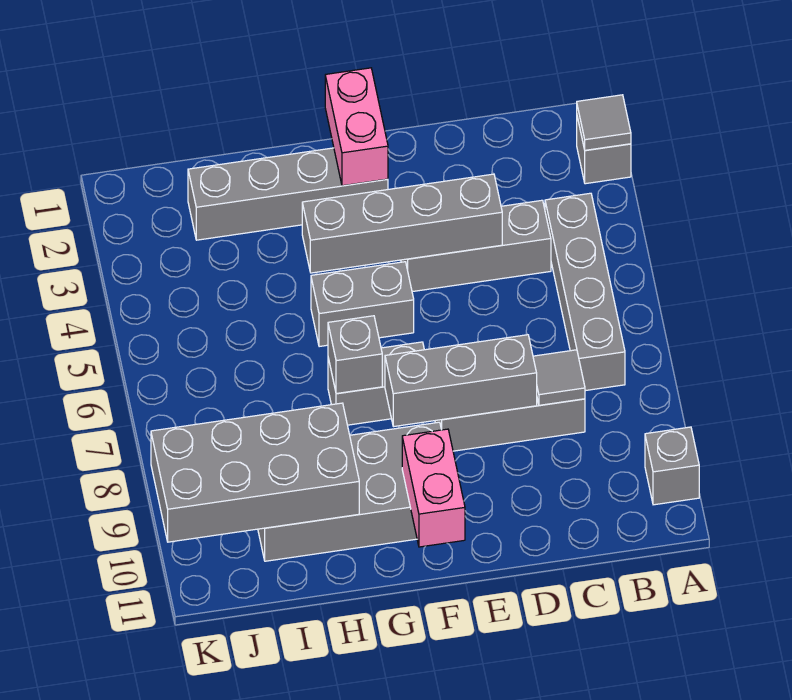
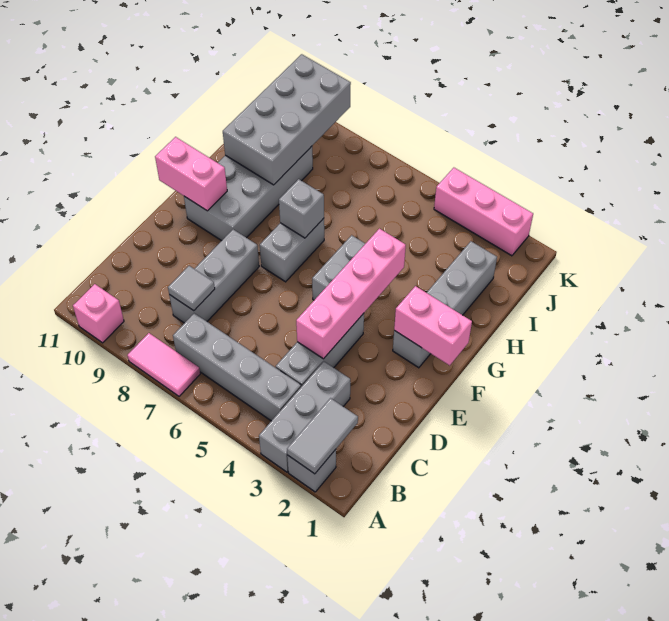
grey 1x1 tile [577,95,631,150] -> grey 1x2 tile [287,398,358,474]
none -> pink 1x2 tile [127,333,200,396]
grey 1x1 brick [645,427,699,505] -> pink 1x1 brick [73,284,124,343]
grey 1x4 brick [302,174,502,273] -> pink 1x4 brick [296,229,406,359]
grey 1x3 brick [385,335,537,427] -> grey 1x3 brick moved to [259,362,350,472]
none -> pink 1x3 brick [434,168,533,256]

